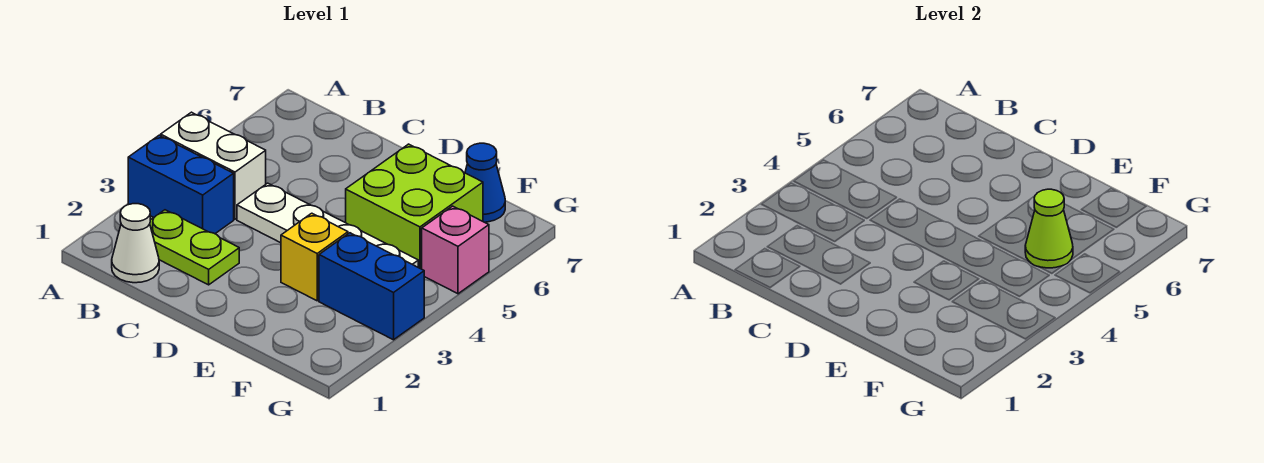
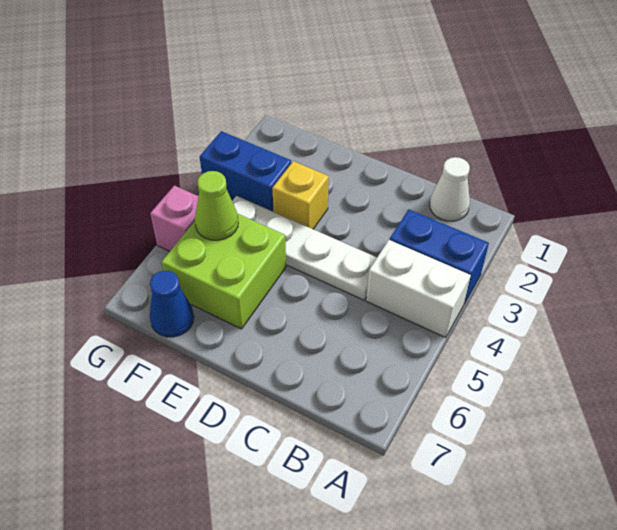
lime 1x2 plate [150,210,239,285] -> none

